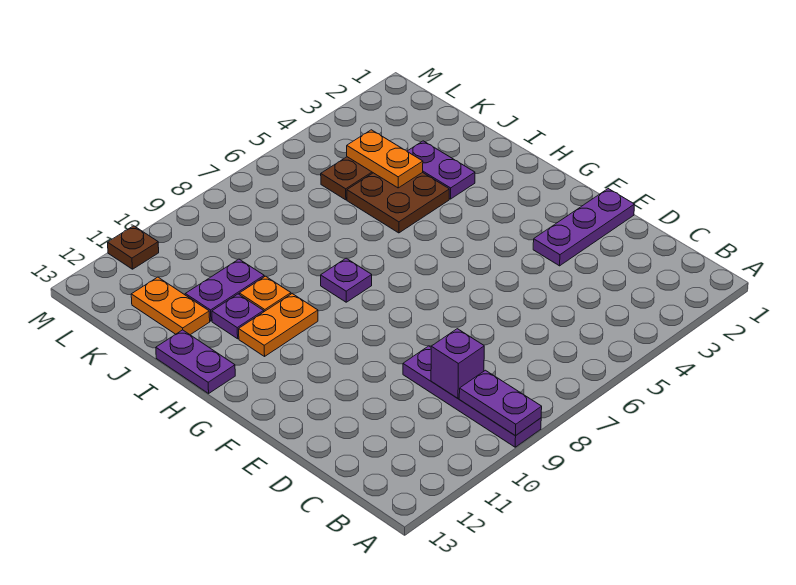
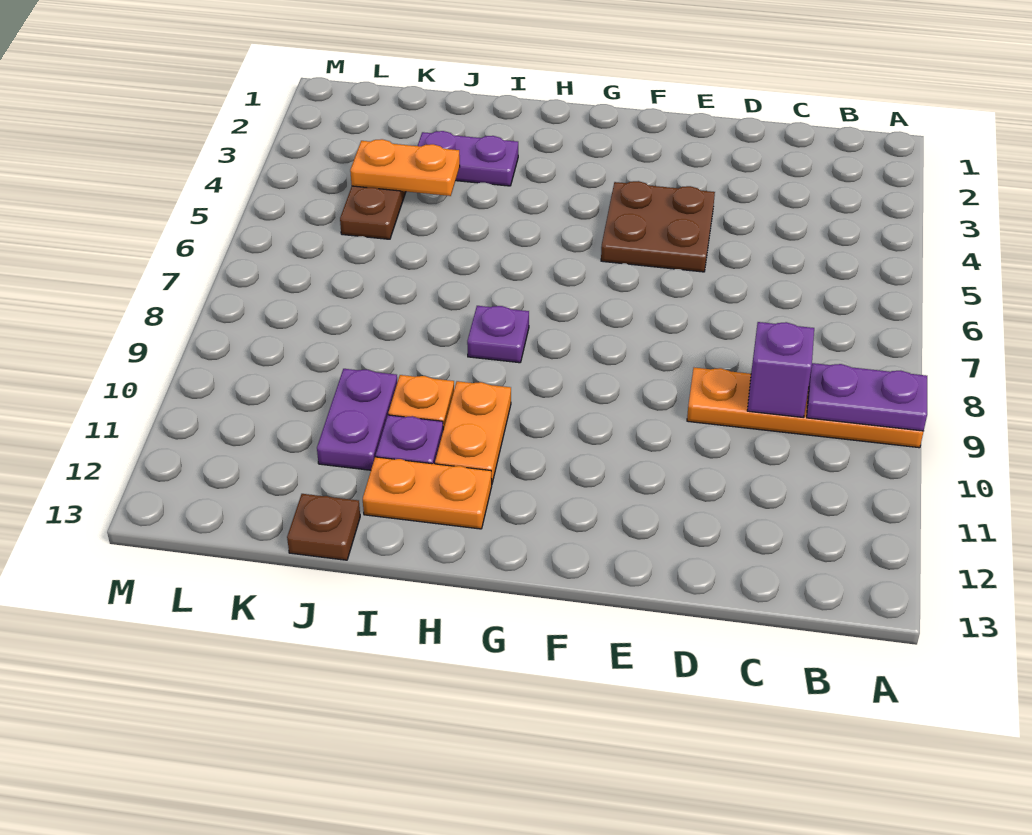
purple 1x4 plate [403,346,541,447] -> orange 1x4 plate [687,368,923,448]
purple 1x3 plate [533,189,634,266] -> none
purple 1x2 plate [156,330,235,393] -> none
brown 2x2 plate [347,172,449,233] -> brown 2x2 plate moved to [601,181,715,272]
orange 1x2 plate [131,277,210,335] -> orange 1x2 plate moved to [363,457,492,529]
brown 1x1 plate [108,226,159,269] -> brown 1x1 plate moved to [287,494,360,560]

